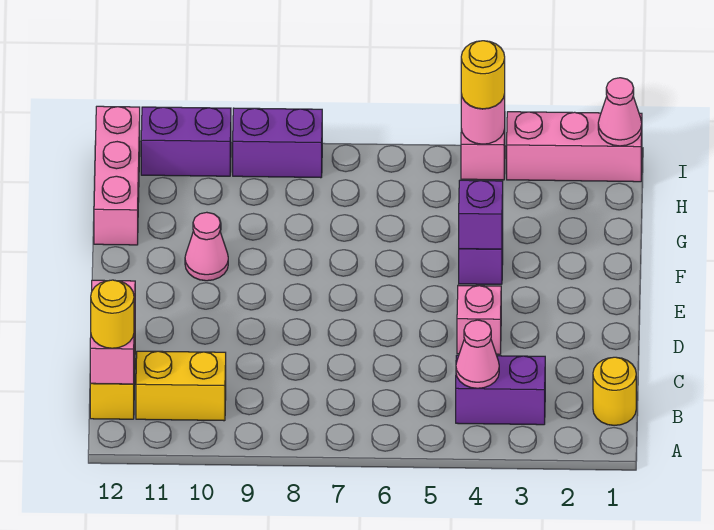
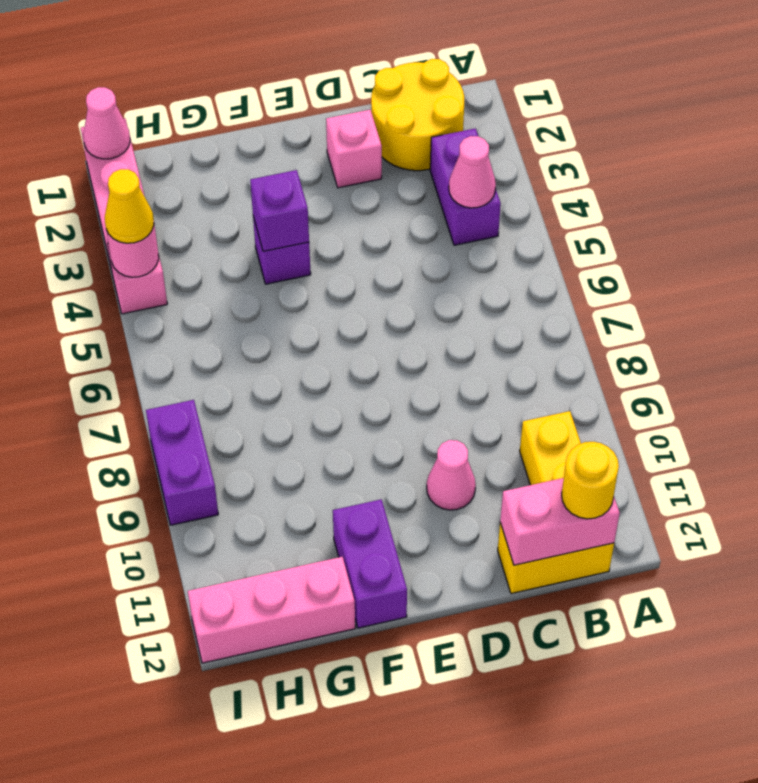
yellow 1x1 round brick [593,357,636,425] -> yellow 2x2 round brick [371,59,464,171]
pink 1x1 brick [457,286,501,354] -> pink 1x1 brick moved to [326,110,382,188]
pink 1x1 cone [185,212,228,281] -> pink 1x1 cone moved to [427,440,476,510]
yellow 1x1 round brick [461,41,505,109] -> yellow 1x1 cone [105,169,154,243]
purple 1x2 brick [141,107,231,176] -> purple 1x2 brick moved to [333,499,407,628]

